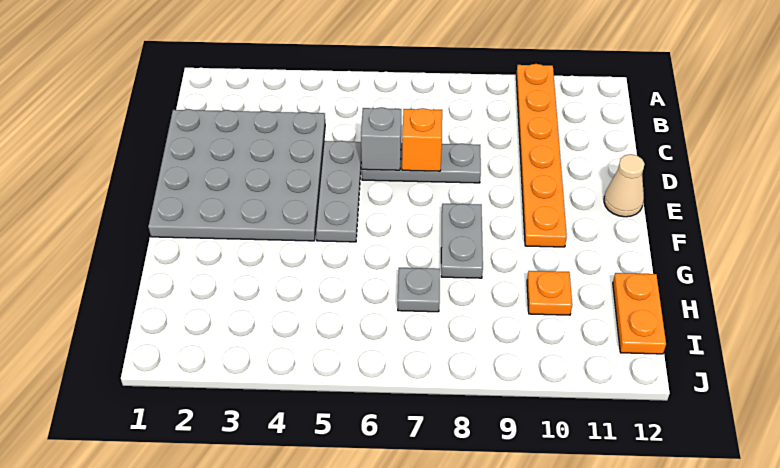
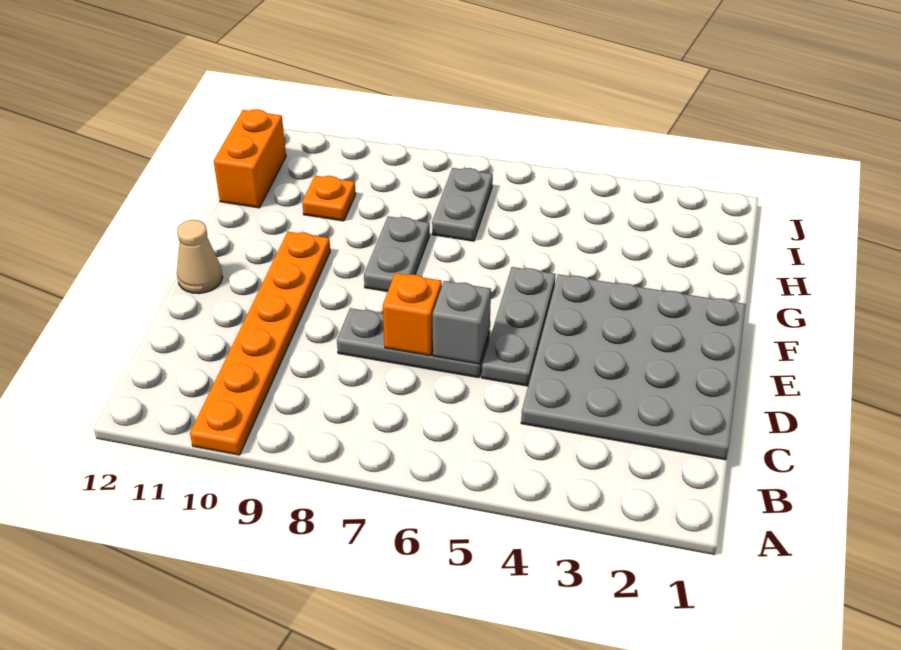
grey 1x1 plate [398,268,440,312] -> grey 1x2 plate [432,168,493,241]
orange 1x2 plate [613,273,666,354] -> orange 1x2 brick [214,109,286,208]

